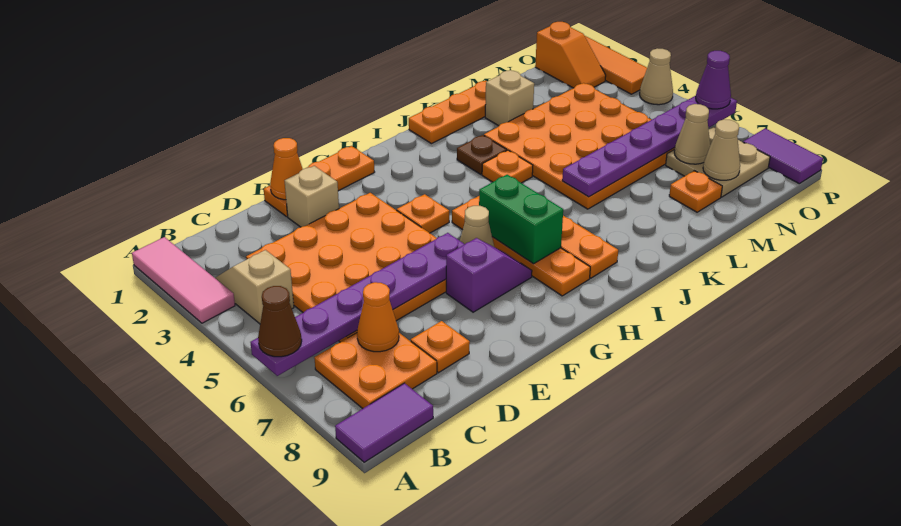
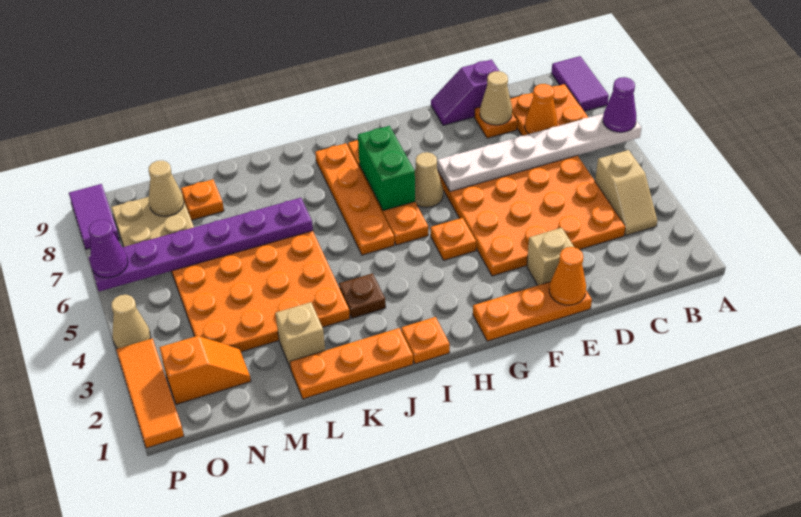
pink 1x3 tile [132,237,235,323] -> none
purple 1x6 plate [250,233,465,376] -> white 1x6 plate [437,113,641,191]
brown 1x1 cone [258,286,302,357] -> purple 1x1 cone [603,77,636,132]
purple 1x2 tile [335,383,433,462] -> purple 1x2 tile turned to [552,56,609,111]
purple 1x2 slope [446,238,532,312] -> purple 1x2 slope moved to [431,60,499,125]
orange 1x1 plate [482,150,533,183] -> orange 1x1 plate moved to [401,317,450,364]
tan 1x1 cone [674,104,710,164] -> tan 1x1 cone moved to [480,71,512,125]
orange 1x2 slope [535,22,606,88] -> orange 1x2 slope turned to [159,336,251,404]

